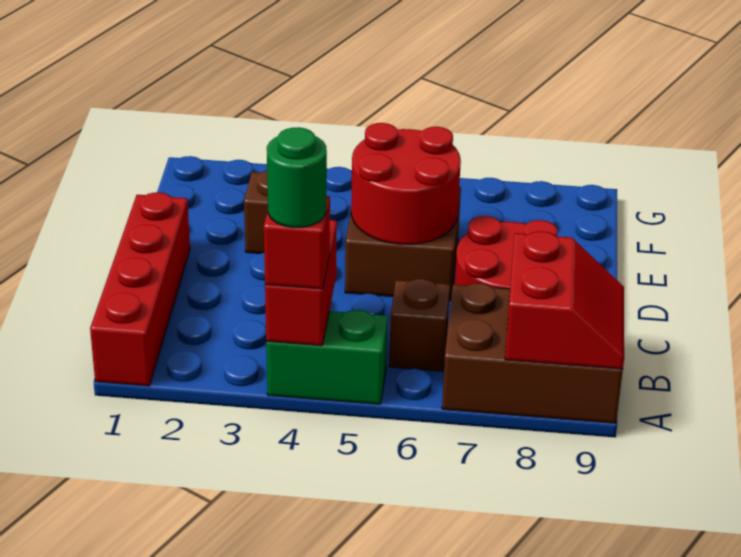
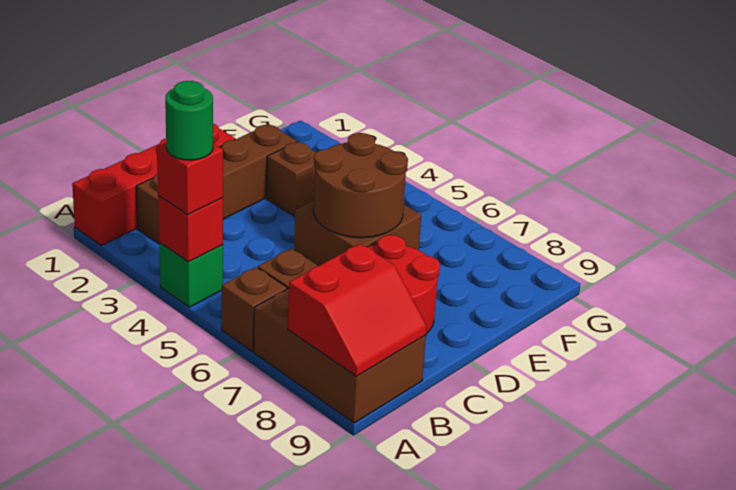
green 1x2 brick [266,310,388,404] -> green 1x1 brick [159,243,223,307]
red 1x2 brick [265,220,337,346] -> red 1x1 brick [158,195,223,262]
none -> brown 1x1 brick [222,267,287,351]
none -> brown 1x4 brick [136,124,296,244]
red 2x2 round brick [351,123,461,244] -> brown 2x2 round brick [314,133,408,238]

